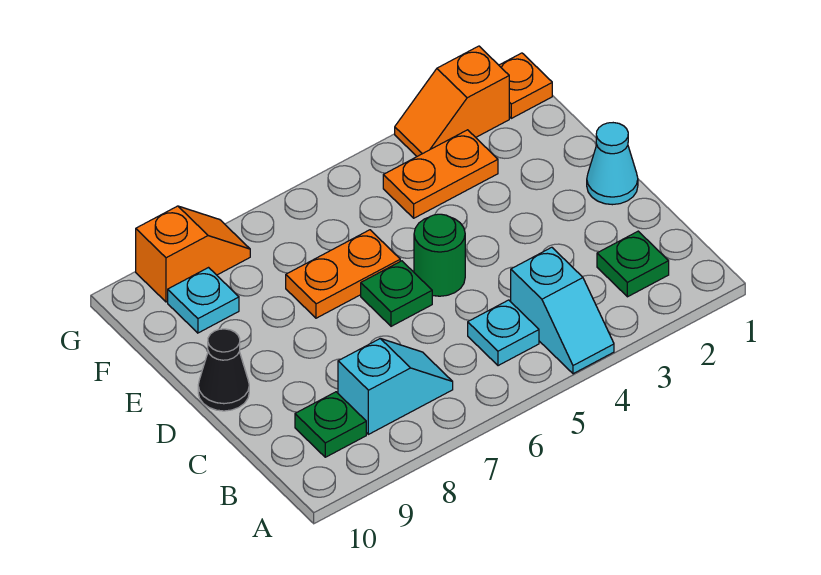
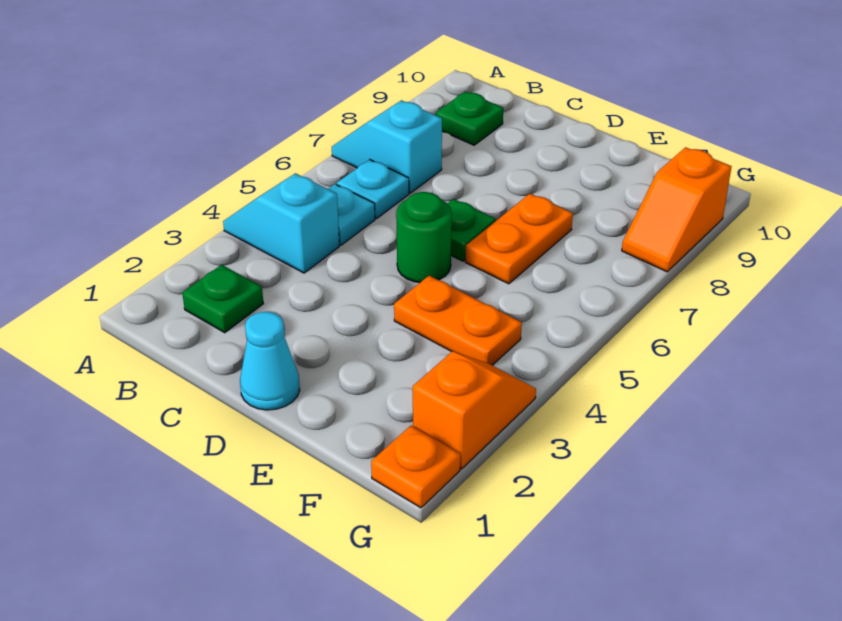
cyan 1x2 slope [338,339,453,434] -> cyan 1x2 slope turned to [332,100,442,193]
black 1x1 cone [198,329,249,411] -> none
orange 1x2 plate [383,130,498,218] -> orange 1x2 plate turned to [394,276,522,365]
cyan 1x1 plate [168,268,239,333] -> cyan 1x1 plate moved to [337,159,409,219]

